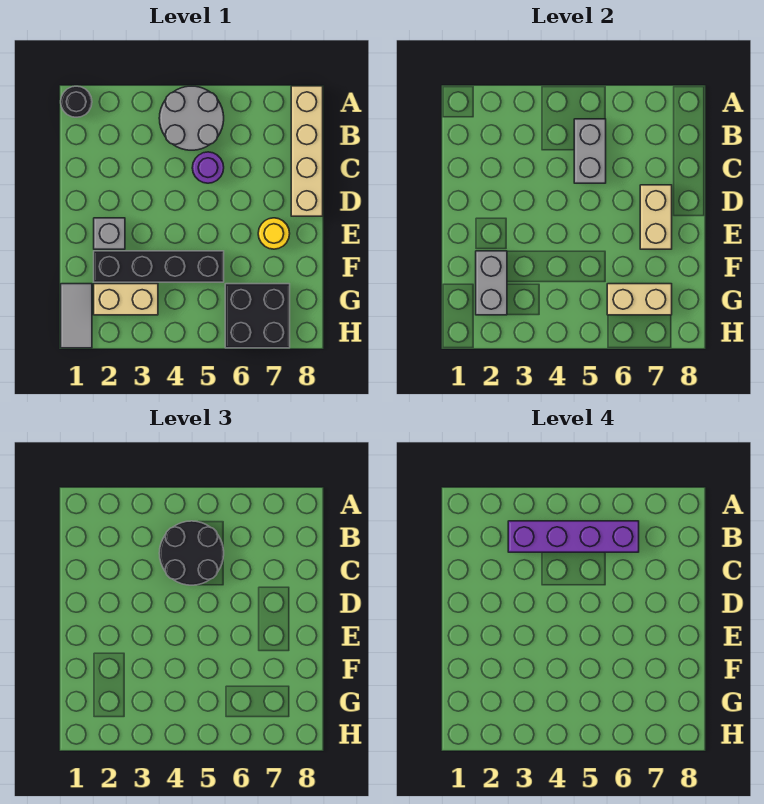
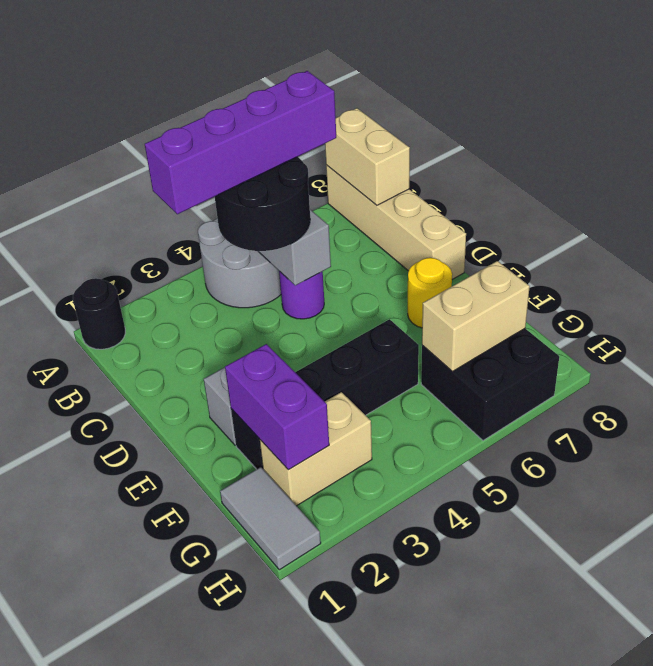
tan 1x2 brick [640,185,672,249] -> tan 1x2 brick moved to [325,108,410,205]
grey 1x2 brick [476,251,507,315] -> purple 1x2 brick [225,344,329,470]

